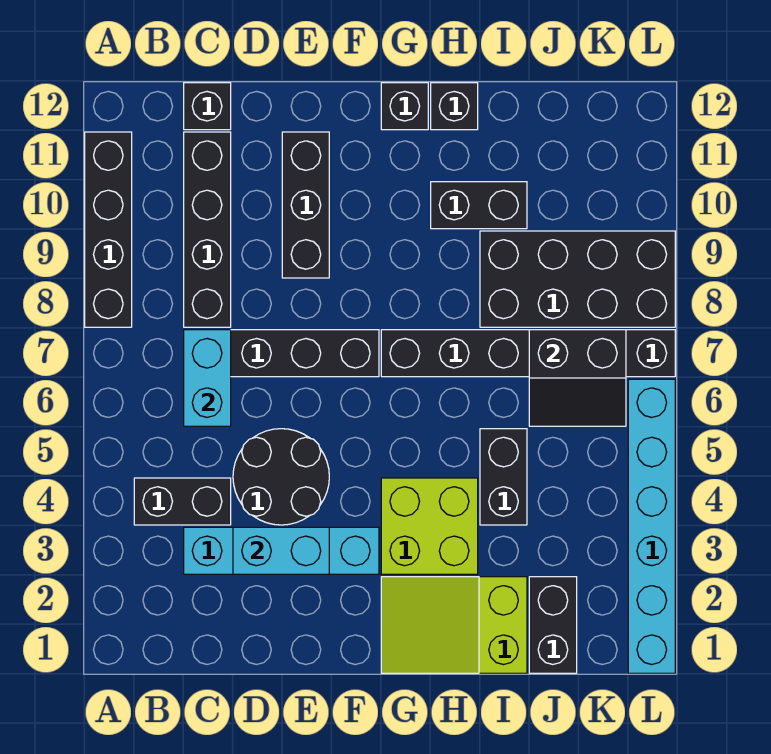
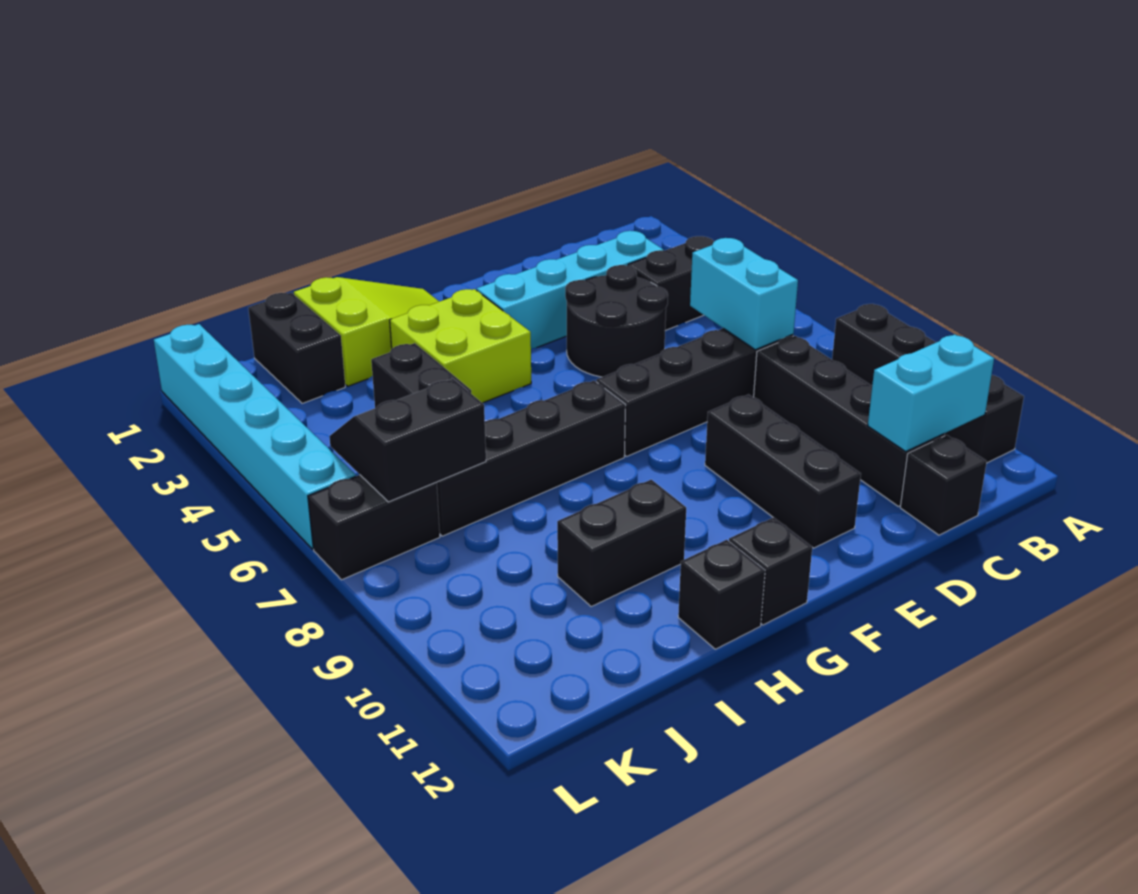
cyan 1x2 brick [233,527,329,574] -> cyan 1x2 brick moved to [868,334,994,451]
black 2x4 brick [480,231,675,327] -> none

